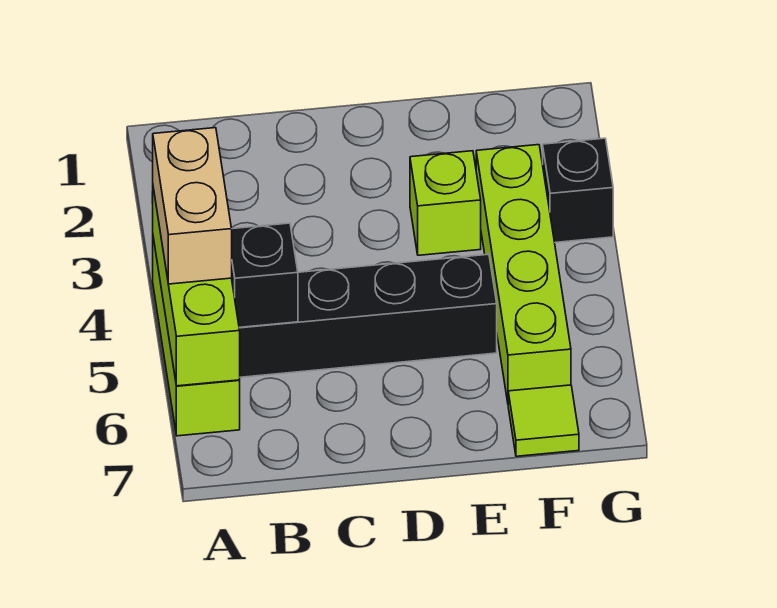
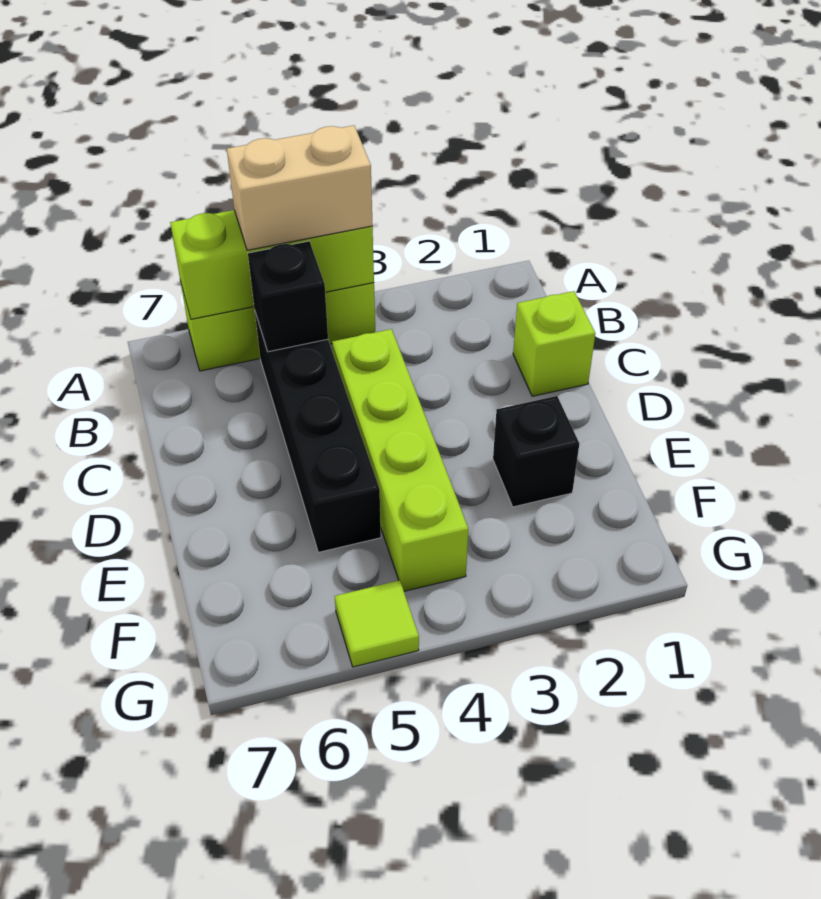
lime 1x1 brick [410,151,481,255] -> lime 1x1 brick moved to [513,291,595,396]
lime 1x4 brick [476,145,571,402] -> lime 1x4 brick turned to [332,329,468,591]
lime 1x1 tile [508,385,579,456] -> lime 1x1 tile moved to [335,580,419,667]
black 1x1 brick [543,138,613,242] -> black 1x1 brick moved to [493,396,579,507]

